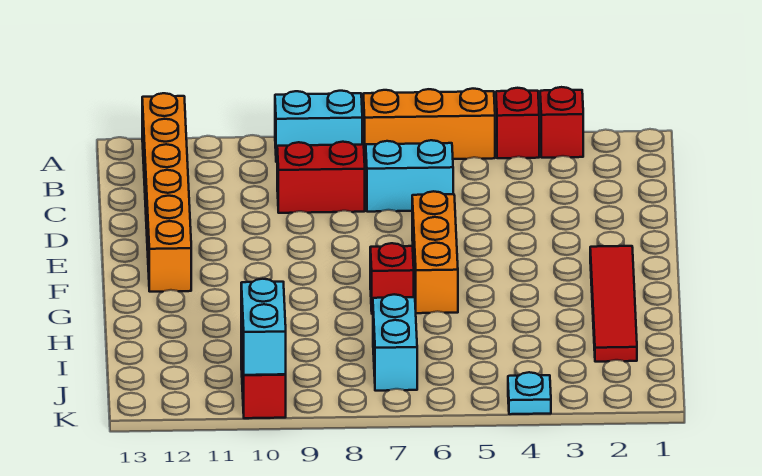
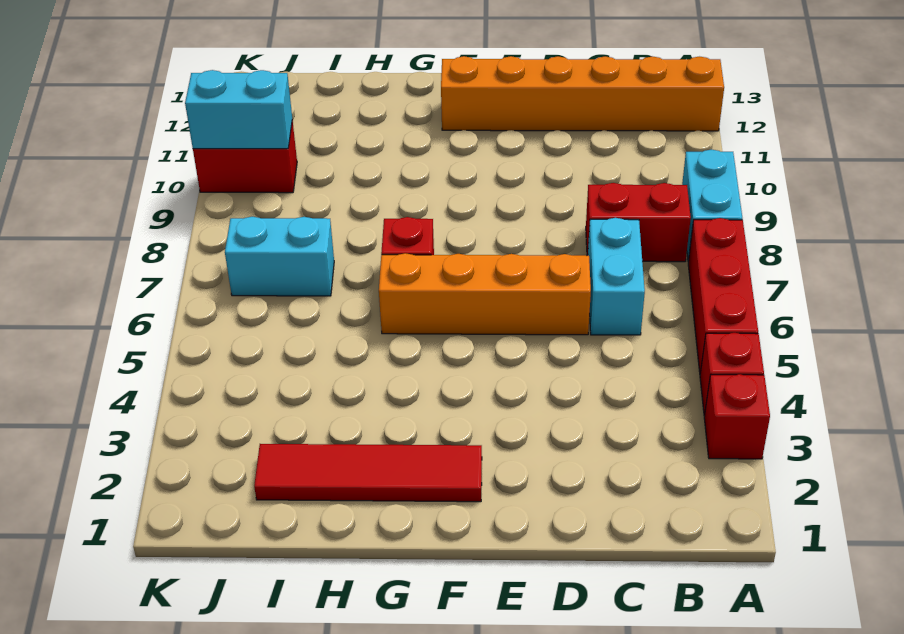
orange 1x3 brick [363,89,495,160] -> red 1x3 brick [688,218,758,373]
red 1x2 brick [277,142,365,213] -> red 1x2 brick turned to [586,183,691,262]
orange 1x3 brick [412,191,458,313] -> orange 1x4 brick [379,253,591,335]
cyan 1x1 plate [508,372,551,414] -> none

